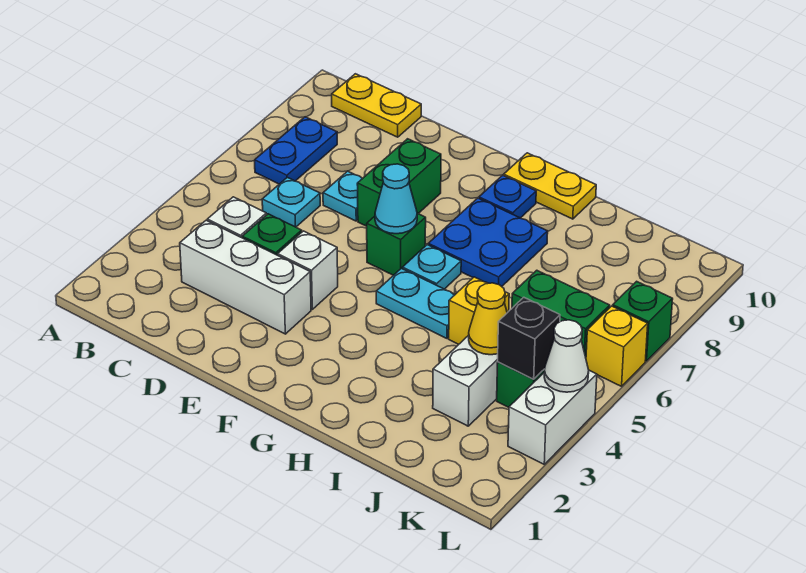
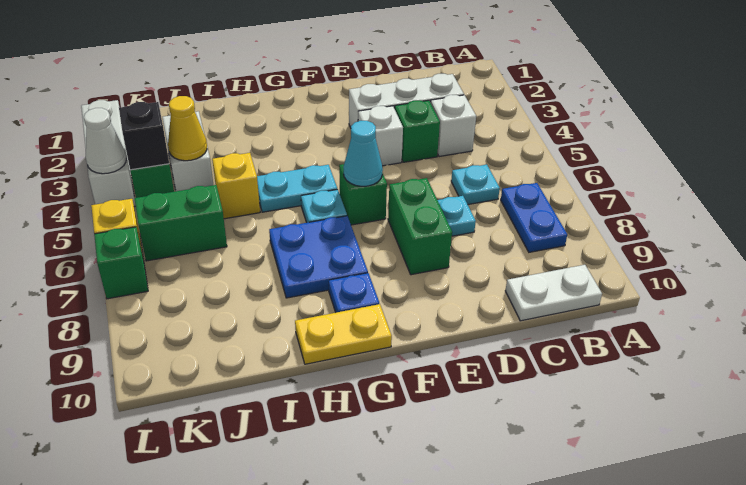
yellow 1x2 plate [332,74,421,137] -> white 1x2 plate [505,265,602,321]
white 1x2 brick [508,370,597,464] -> white 1x3 brick [81,100,136,207]

